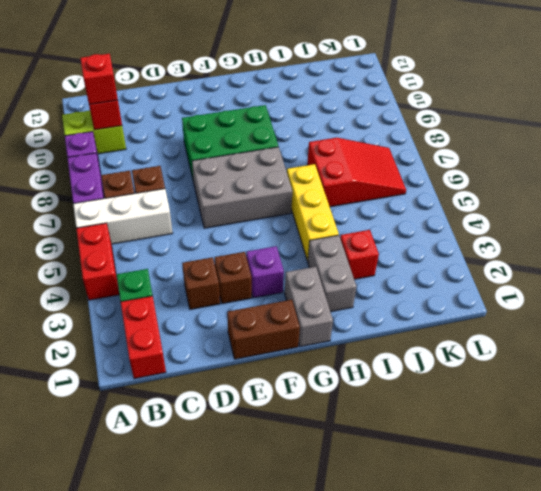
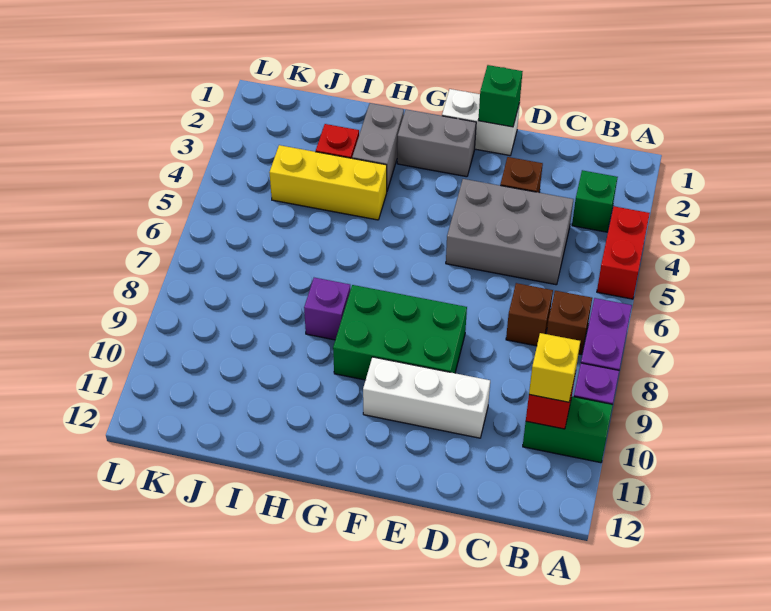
white 1x3 brick [73,189,172,244] -> white 1x3 brick moved to [363,357,490,438]
lime 1x2 brick [62,111,126,154] -> green 1x2 brick [523,397,613,463]
red 1x2 brick [121,296,166,379] -> none
red 1x1 brick [80,54,118,105] -> yellow 1x1 brick [529,333,580,402]
brown 1x2 brick [227,300,300,359] -> white 1x2 brick [442,89,520,155]
none -> green 1x1 brick [478,65,523,127]
brown 1x1 brick [215,252,252,304] -> none
grey 2x3 brick [192,147,292,228] -> grey 2x3 brick moved to [446,179,573,285]
purple 1x1 brick [247,246,284,298] -> purple 1x1 brick moved to [304,278,350,340]
grey 1x2 brick [285,267,333,347] -> grey 1x2 brick turned to [397,110,476,177]
yellow 1x3 brick [287,164,339,261] -> yellow 1x3 brick turned to [269,145,387,220]
red 2x3 slope [307,138,406,207] -> none

